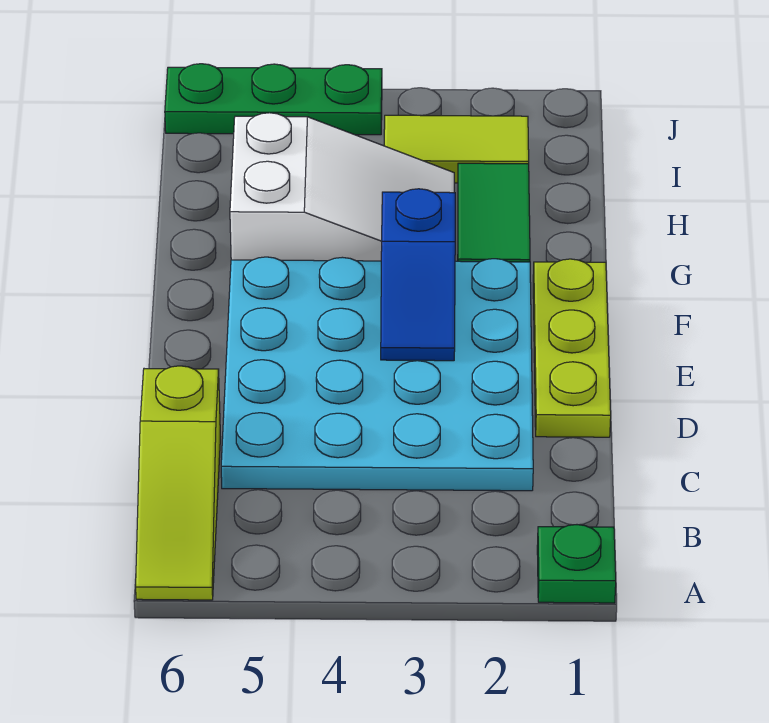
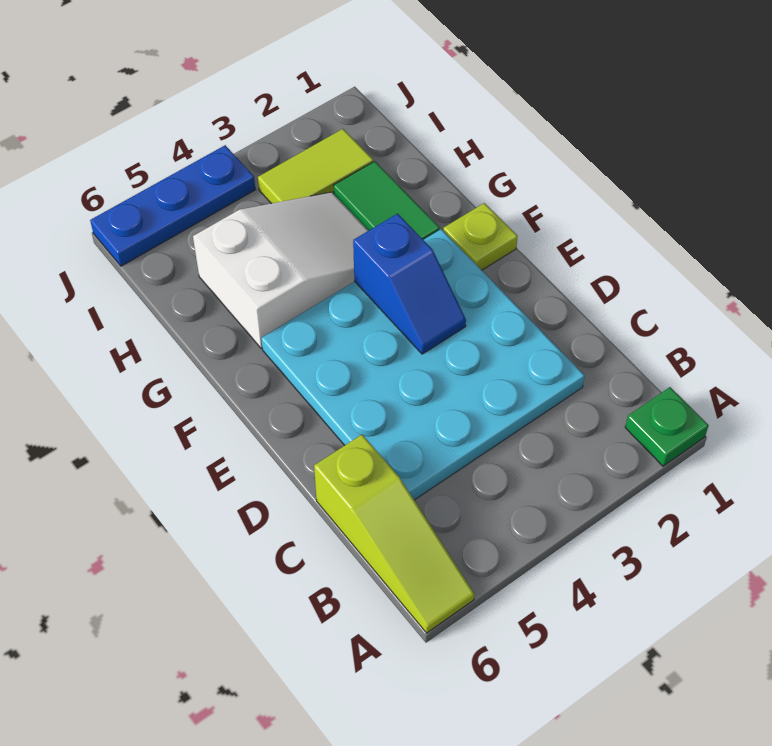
lime 1x3 plate [533,259,611,437] -> lime 1x1 plate [443,203,518,270]
green 1x3 plate [165,64,382,135] -> blue 1x3 plate [90,145,255,266]

